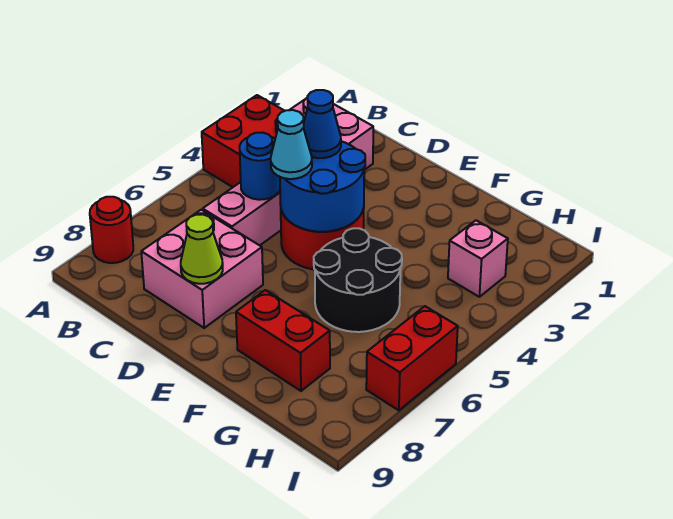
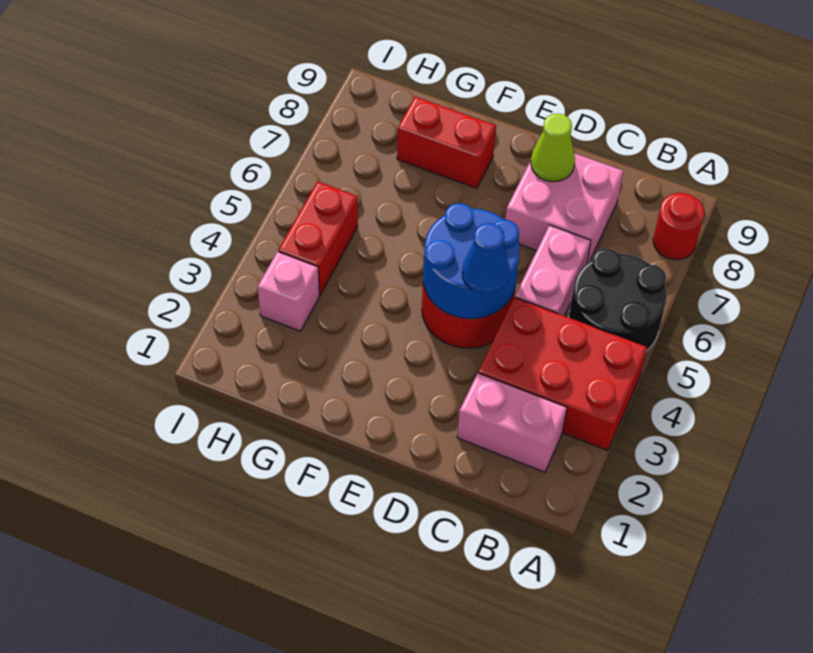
blue 1x1 round brick [239,132,280,200] -> none
cyan 1x1 cone [271,110,312,179] -> none
black 2x2 round brick [314,228,402,332] -> black 2x2 round brick moved to [569,249,667,351]
red 1x2 brick [366,306,458,410] -> red 1x2 brick moved to [278,181,358,295]

